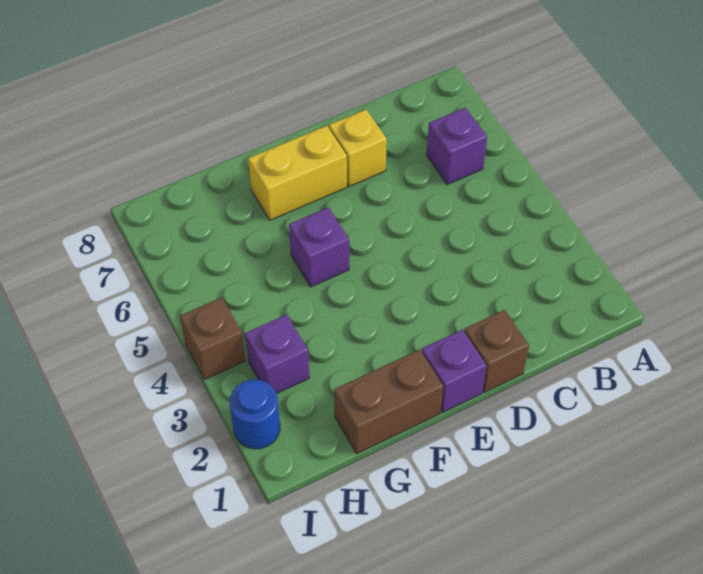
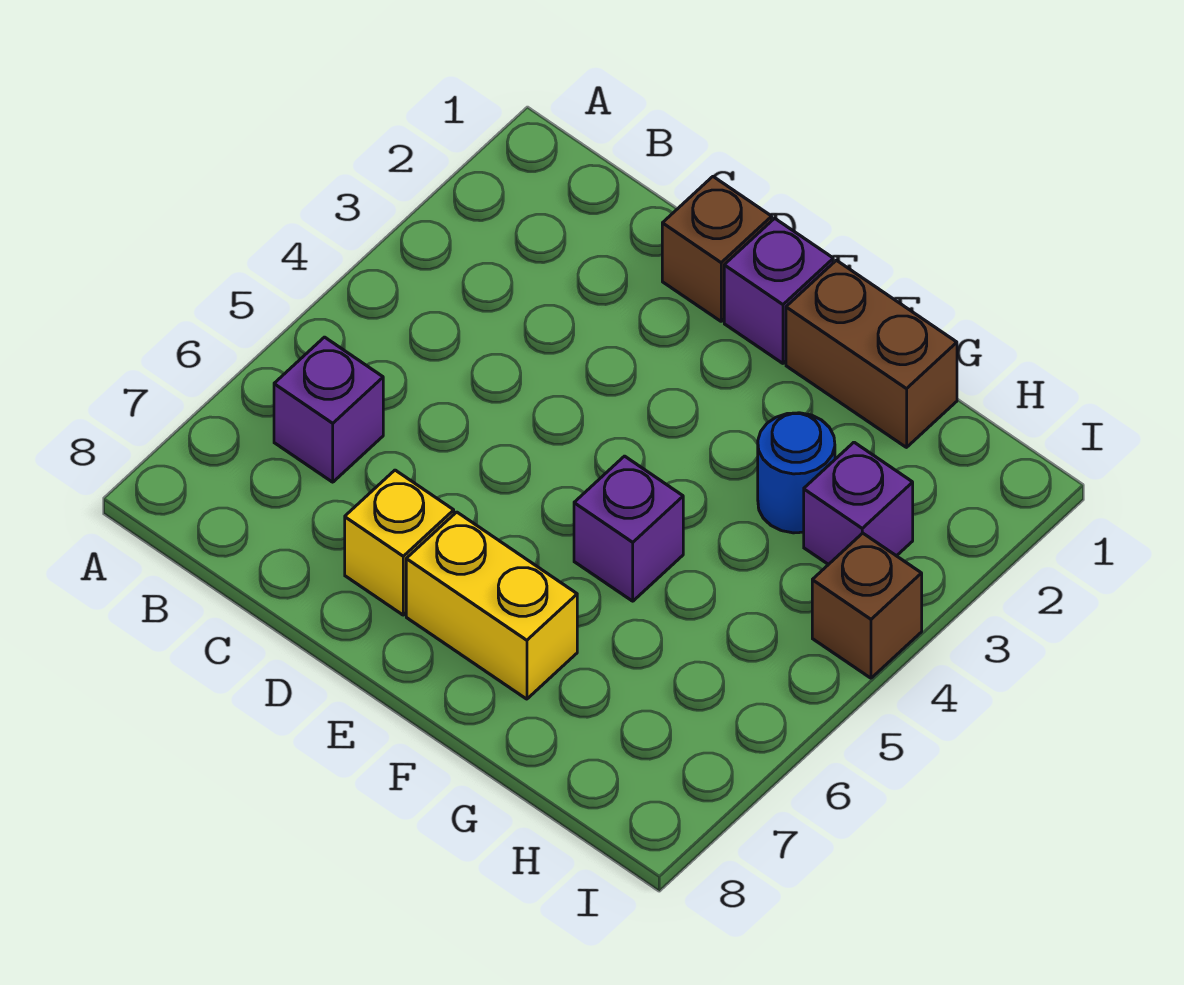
blue 1x1 round brick [230,380,280,449] -> blue 1x1 round brick moved to [758,413,835,533]

